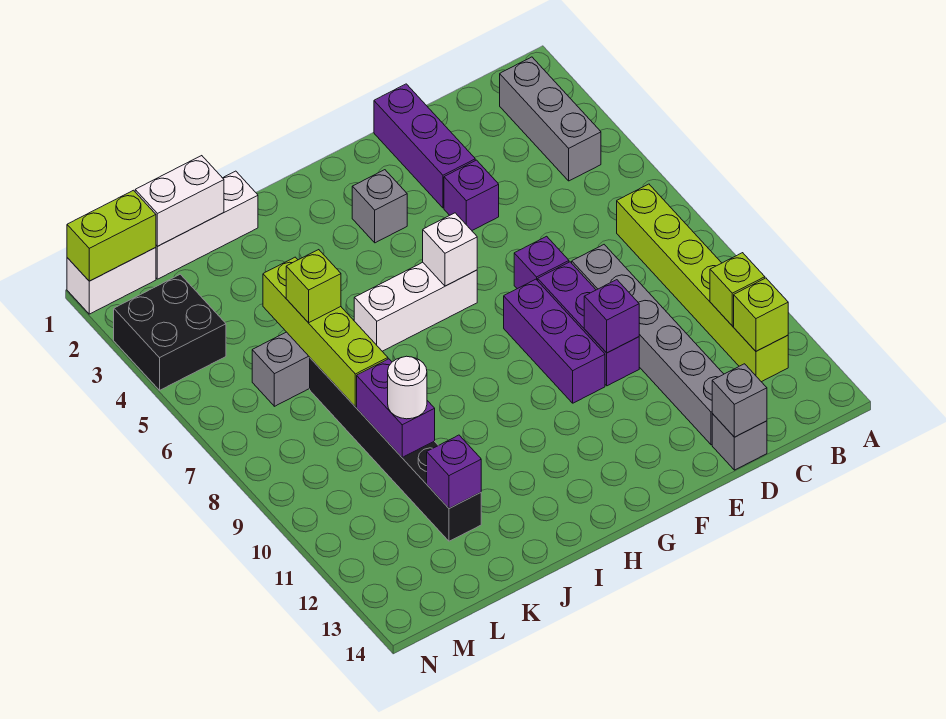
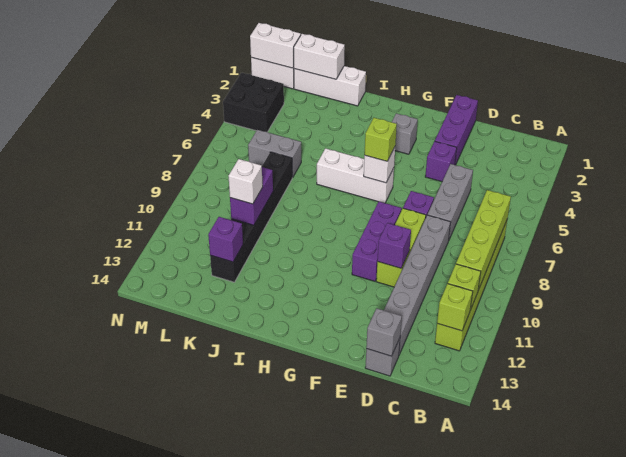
grey 1x3 brick [500,57,601,181] -> grey 1x3 brick moved to [428,164,473,239]
purple 1x3 brick [538,262,639,386] -> lime 1x3 brick [376,208,426,287]
lime 1x4 brick [263,257,388,407] -> lime 1x4 brick moved to [456,190,511,290]
lime 1x1 brick [286,250,341,323] -> lime 1x1 brick moved to [364,118,397,161]
white 1x1 round brick [388,356,427,419] -> white 1x1 brick [229,159,263,204]
lime 1x2 brick [67,190,156,281] -> white 1x2 brick [250,23,301,68]

